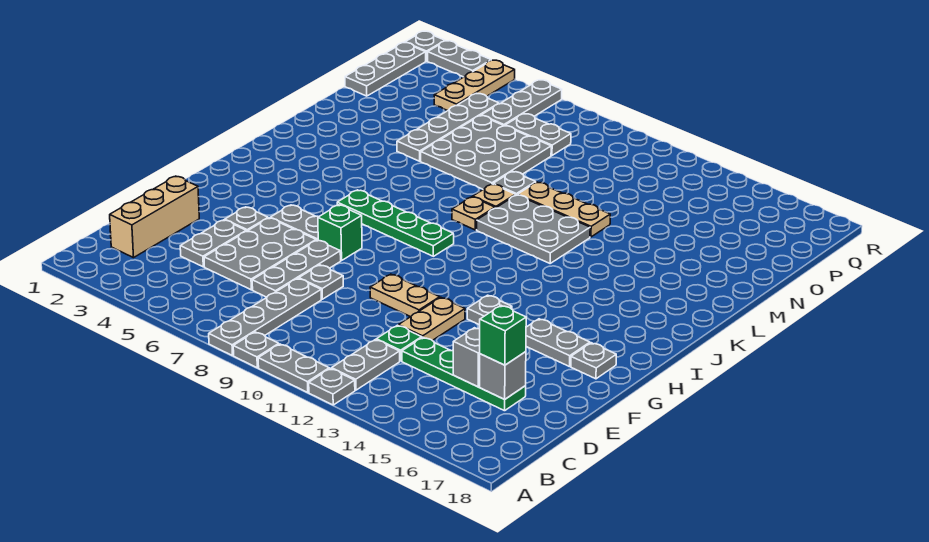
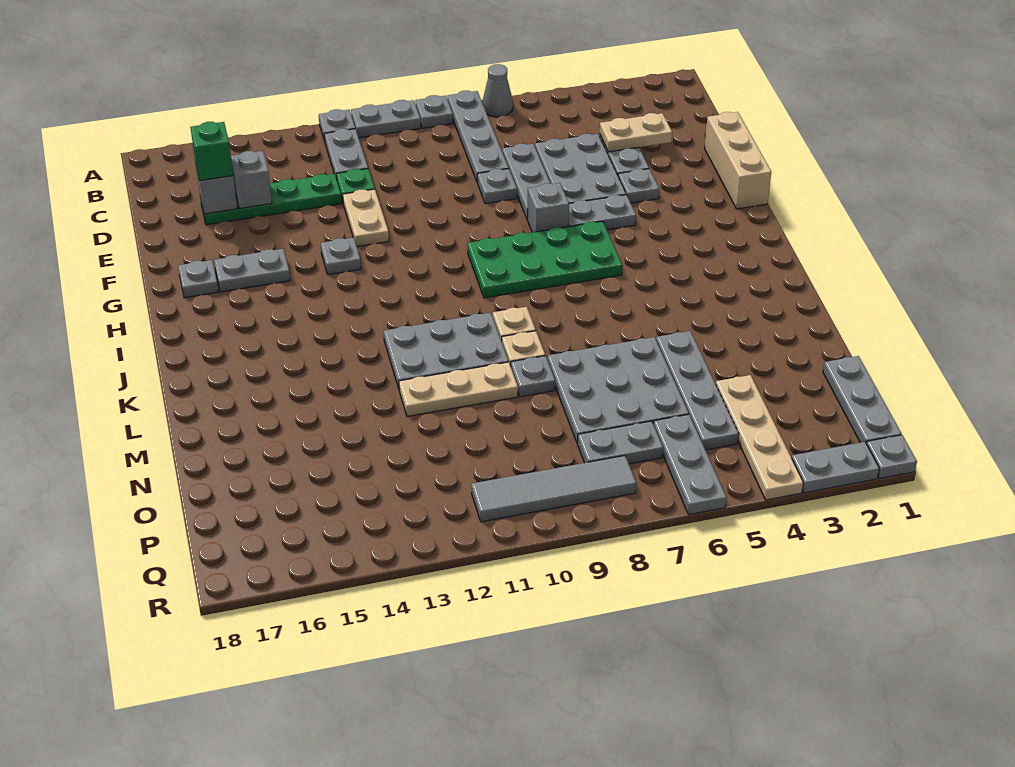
none -> grey 1x1 cone [482,64,513,117]
tan 1x3 brick [110,176,199,258] -> tan 1x3 brick moved to [705,112,771,209]
tan 1x2 plate [370,274,440,317] -> tan 1x2 plate moved to [600,113,672,152]
green 1x1 brick [318,205,362,261] -> grey 1x1 brick [527,183,569,232]
green 1x4 plate [337,190,454,256] -> green 2x4 plate [467,221,622,298]
tan 1x3 plate [434,60,515,111] -> tan 1x4 plate [716,375,803,500]
none -> grey 1x4 tile [471,456,636,522]

